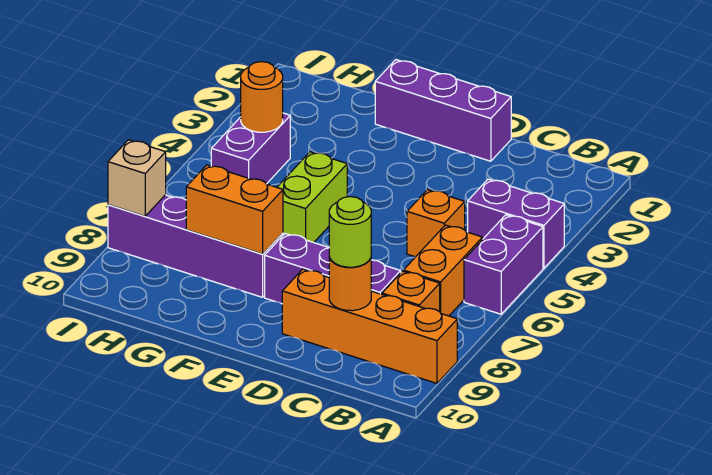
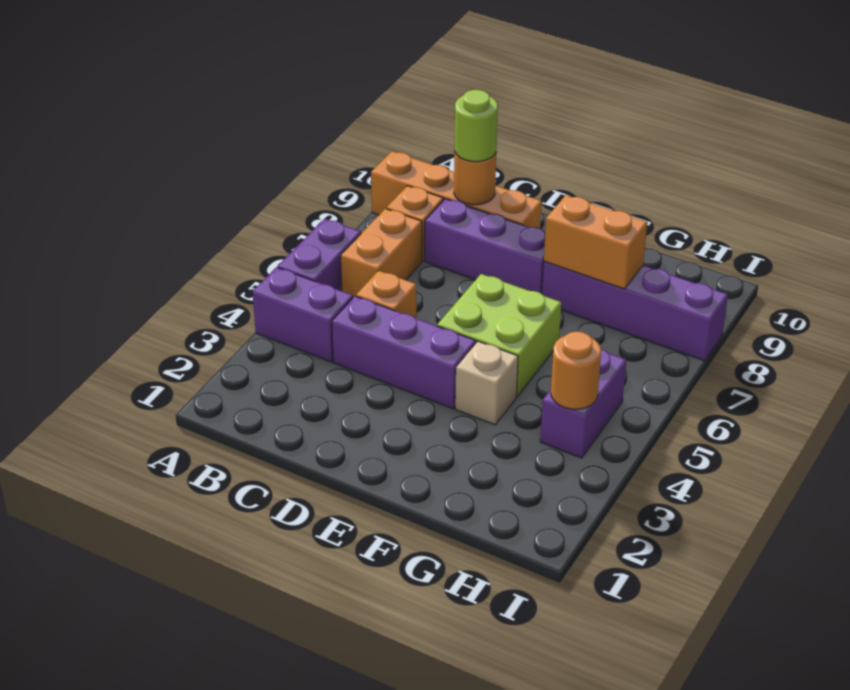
purple 1x3 brick [375,60,511,161] -> purple 1x3 brick moved to [332,296,476,409]
lime 1x2 brick [277,152,347,243] -> lime 2x2 brick [437,274,561,397]
tan 1x1 brick [108,140,166,216] -> tan 1x1 brick moved to [455,341,518,425]

